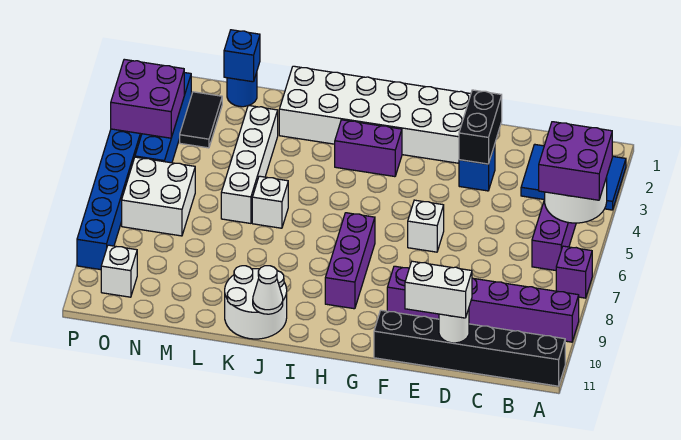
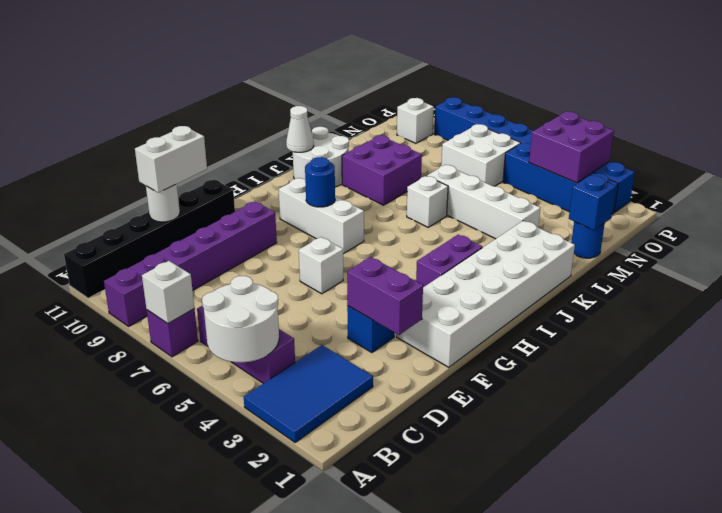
purple 2x2 brick [539,122,612,200] -> purple 2x2 brick moved to [342,135,422,205]
none -> white 1x1 brick [142,261,194,323]
black 1x2 brick [459,90,502,164] -> purple 1x2 brick [347,257,423,335]
purple 1x3 brick [325,213,375,309] -> white 1x3 brick [279,178,364,253]
none -> blue 1x1 round brick [305,157,335,207]
black 1x2 tile [180,92,222,148] -> none

